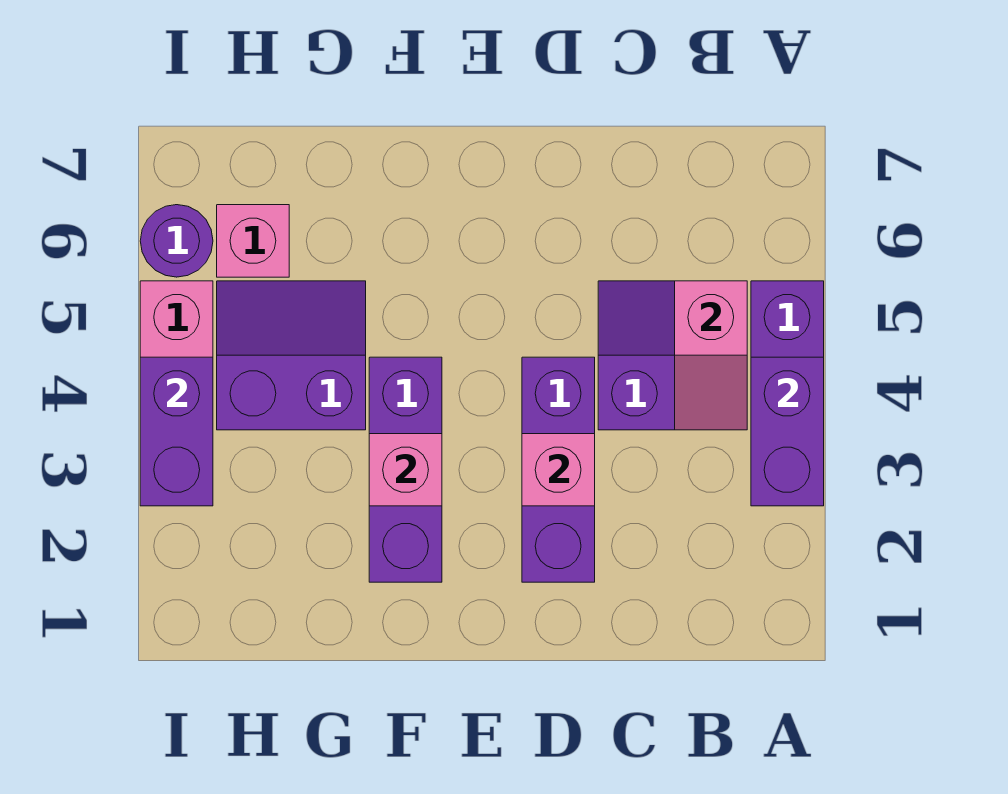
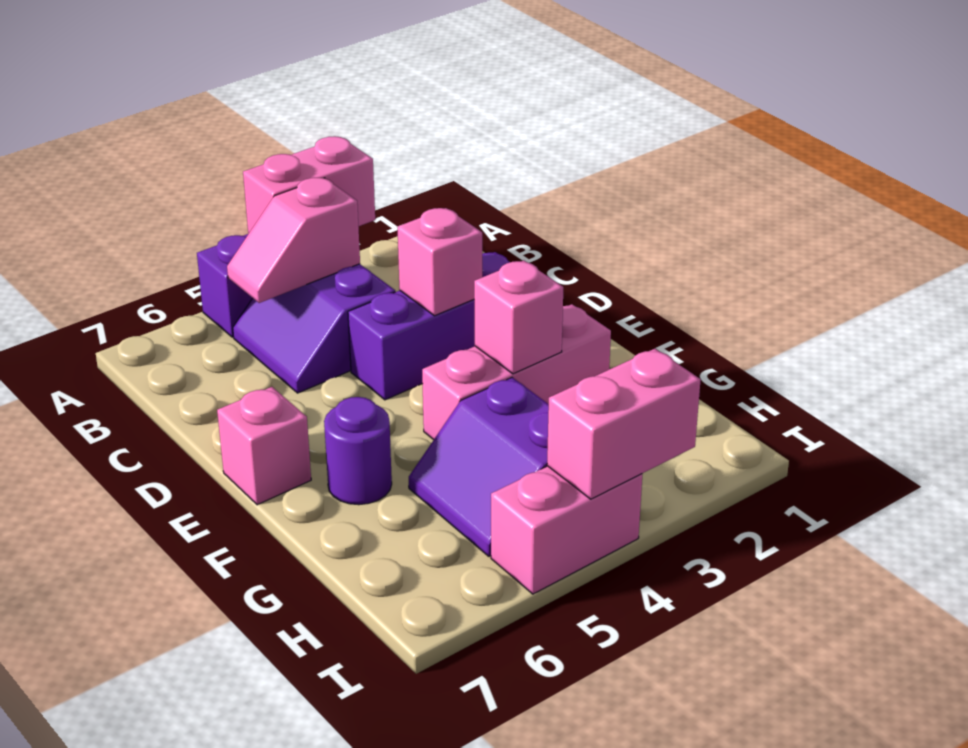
purple 1x2 brick [751,357,824,506] -> pink 1x2 brick [243,136,375,233]
pink 1x2 slope [675,281,747,430] -> pink 1x2 slope turned to [227,178,360,303]
purple 1x3 brick [369,357,442,582] -> pink 1x3 brick [422,304,611,440]
pink 1x1 brick [217,205,289,277] -> pink 1x1 brick moved to [217,387,311,505]
purple 1x2 brick [140,357,213,506] -> pink 1x2 brick [547,349,701,499]
purple 1x1 round brick [140,205,213,277] -> purple 1x1 round brick moved to [324,397,392,505]

